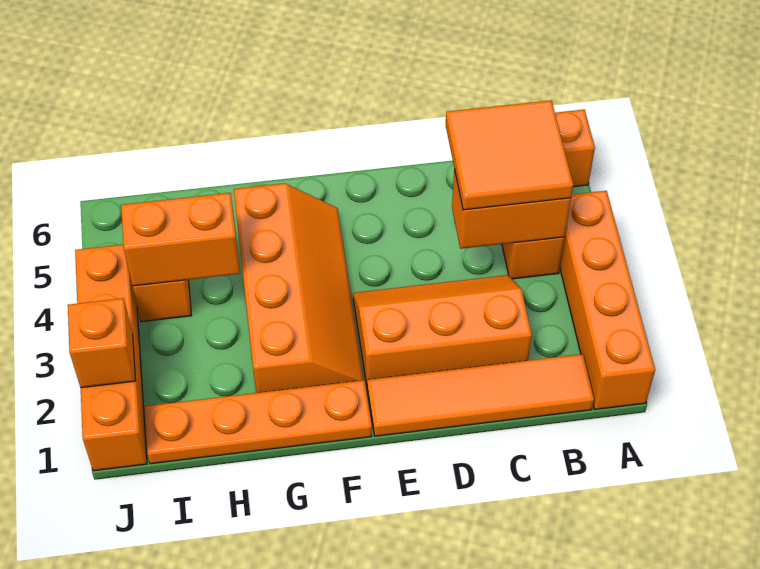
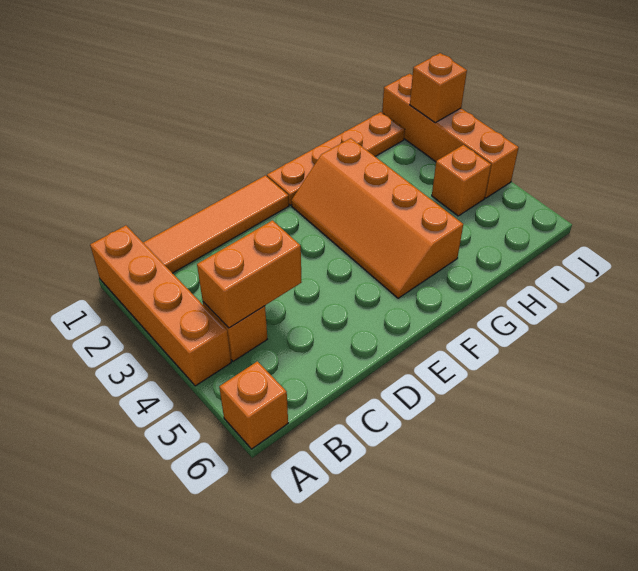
orange 2x2 tile [446,100,573,210] -> none
orange 2x3 slope [353,275,532,385] -> none
orange 1x2 brick [121,193,240,286] -> none

